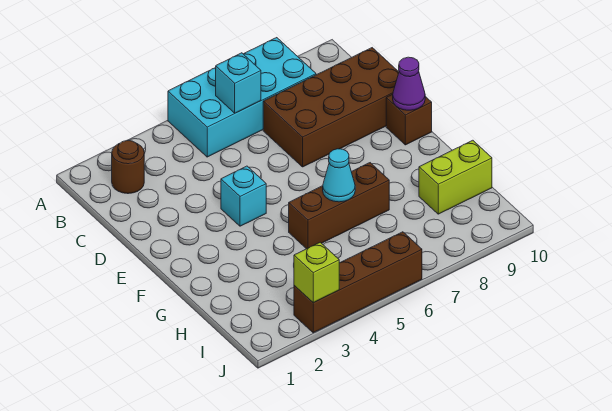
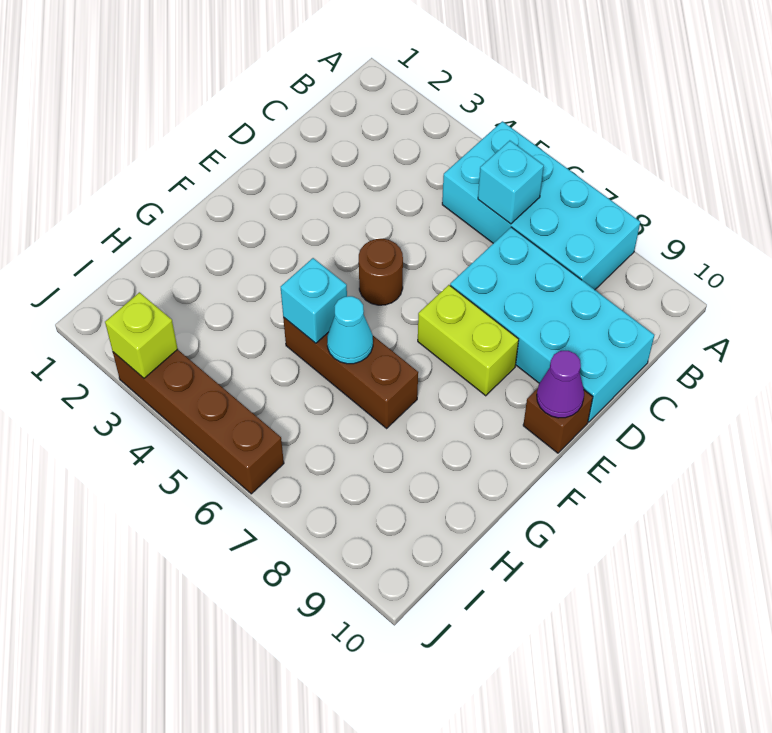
brown 1x1 round brick [112,141,144,194] -> brown 1x1 round brick moved to [359,239,403,305]
brown 2x4 brick [263,48,399,167] -> cyan 2x4 brick [450,227,654,422]
cyan 1x1 brick [221,166,266,226] -> cyan 1x1 brick moved to [281,258,347,343]
lime 1x2 brick [419,140,492,214] -> lime 1x2 brick moved to [418,285,519,396]

